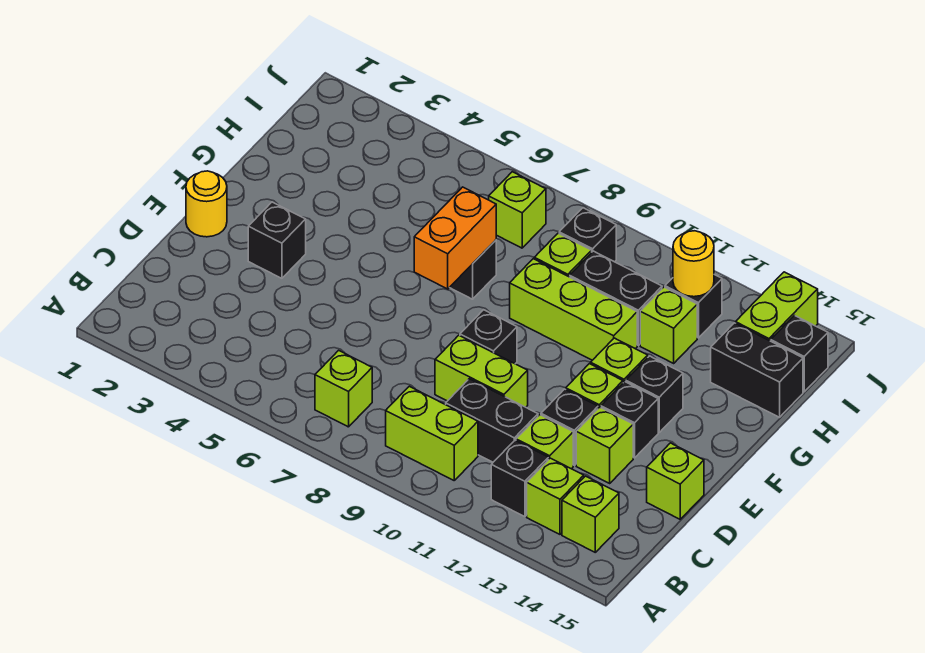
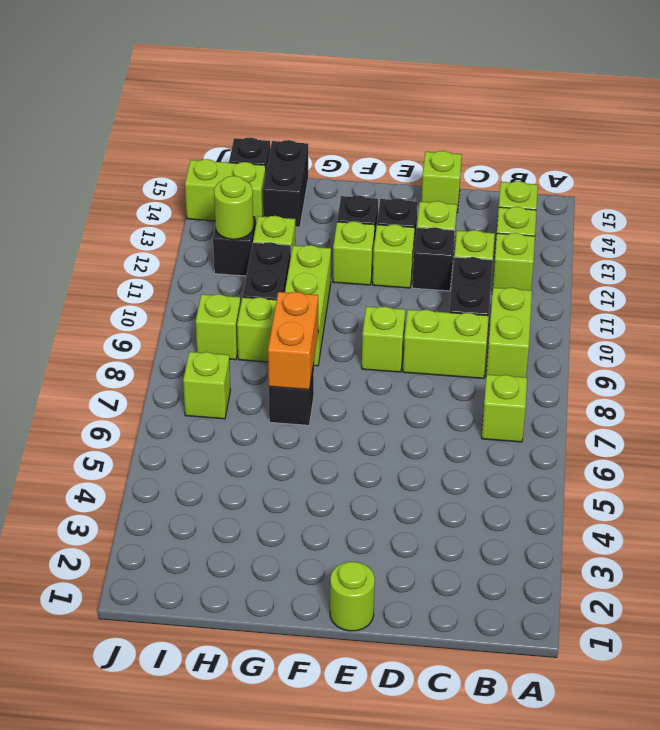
black 1x1 brick [491,440,549,517] -> lime 1x1 brick [492,233,535,291]
lime 1x2 brick [435,335,528,407] -> lime 1x2 brick turned to [403,310,489,379]
yellow 1x1 round brick [186,171,227,237] -> lime 1x1 round brick [330,562,375,631]
black 1x1 brick [248,202,306,278] -> none
black 1x1 brick [460,310,517,364] -> lime 1x1 brick [362,307,405,372]
orange 1x2 brick [414,187,496,289] -> orange 1x2 brick turned to [268,292,318,390]
black 1x1 brick [559,208,616,262] -> lime 1x1 brick [196,294,241,360]
yellow 1x1 round brick [673,231,714,297] -> lime 1x1 round brick [214,176,253,239]

